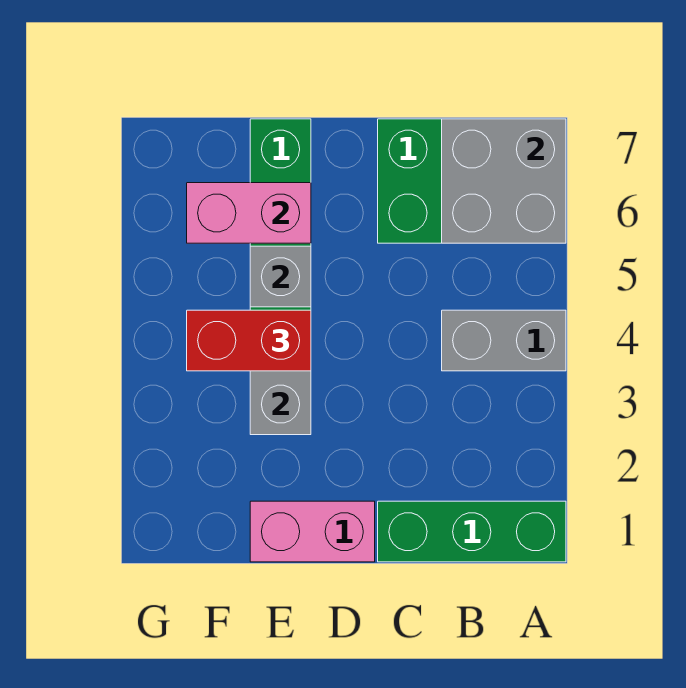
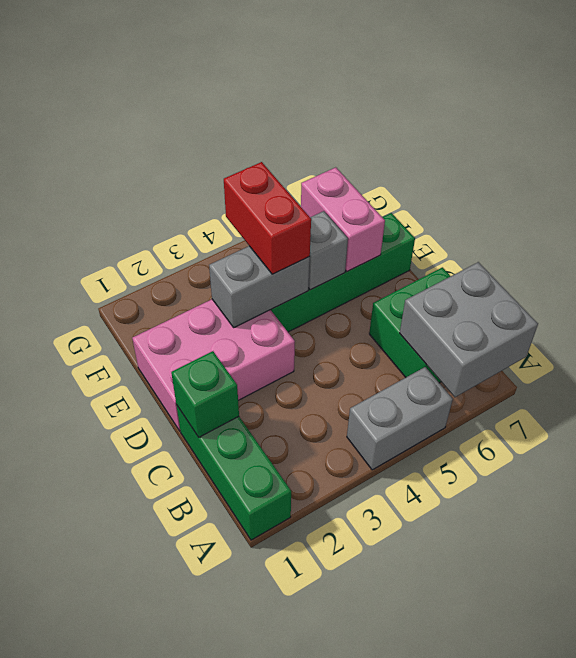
grey 1x2 brick [442,310,566,371] -> grey 1x2 brick turned to [347,367,453,470]
none -> green 1x1 brick [171,351,239,437]
pink 1x2 brick [250,501,375,562] -> pink 2x3 brick [132,299,295,431]

